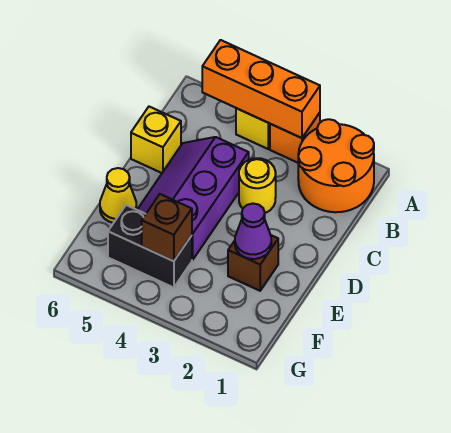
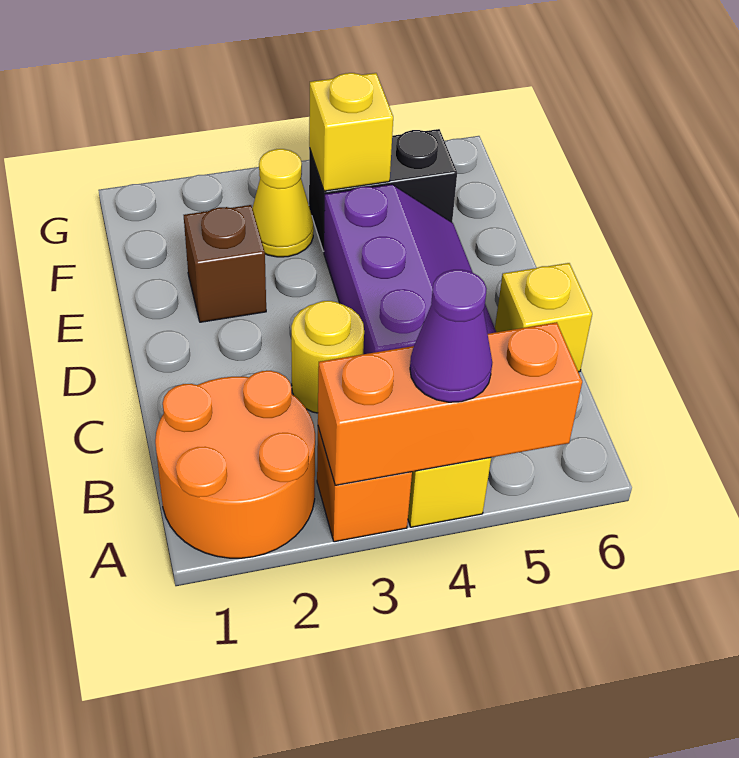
purple 1x1 cone [235,204,271,259] -> purple 1x1 cone moved to [410,270,492,402]
yellow 1x1 cone [100,168,136,223] -> yellow 1x1 cone moved to [252,149,314,257]
brown 1x1 brick [142,194,192,261] -> yellow 1x1 brick [309,73,393,191]

